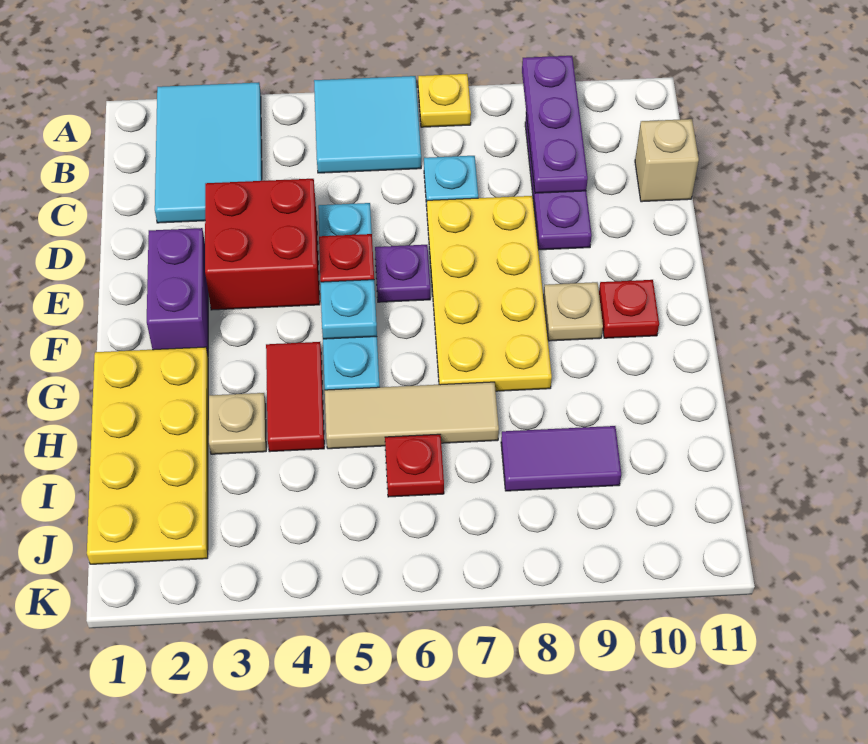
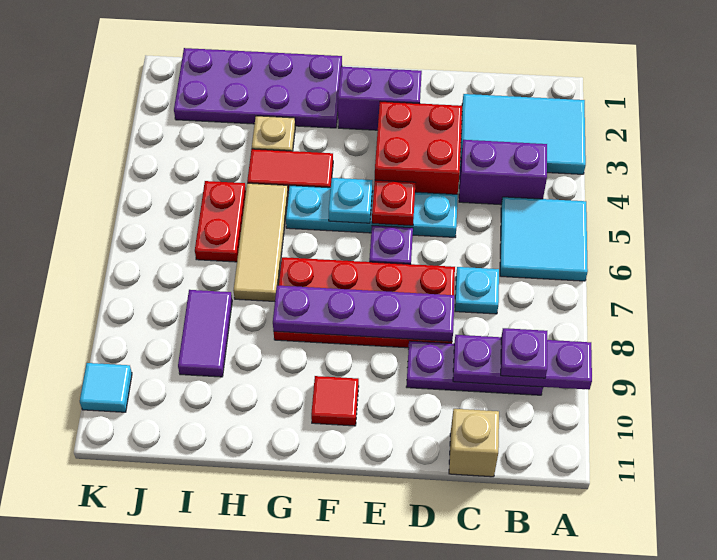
yellow 1x1 plate [418,74,471,127] -> none
none -> purple 1x2 brick [459,140,547,205]
none -> purple 1x1 plate [501,328,547,378]
yellow 2x4 plate [427,196,552,391] -> red 2x4 plate [274,257,455,348]
none -> purple 1x4 plate [273,285,455,341]
tan 1x1 plate [544,282,603,341] -> none
red 1x1 plate [599,280,659,338] -> red 1x1 tile [311,376,359,426]
yellow 2x4 plate [87,347,208,564] -> purple 2x4 plate [174,48,342,128]
red 1x1 plate [385,434,444,497] -> red 1x2 plate [195,181,246,262]
none -> cyan 1x1 tile [80,363,132,412]

